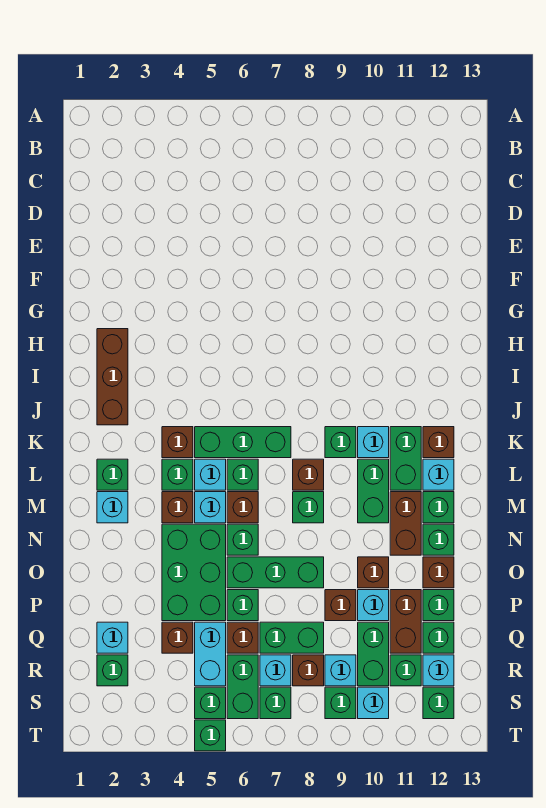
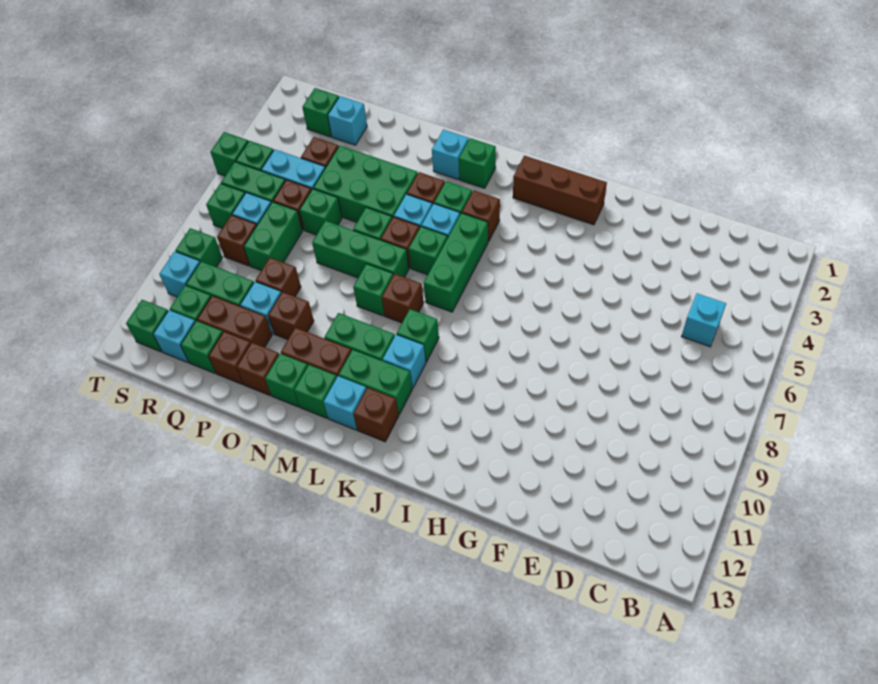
green 1x3 brick [227,557,324,588] -> green 1x3 brick turned to [312,221,409,278]
green 1x1 brick [423,590,454,621] -> brown 1x1 brick [208,332,251,384]
cyan 1x1 brick [325,655,356,686] -> cyan 1x1 brick moved to [682,293,726,347]

